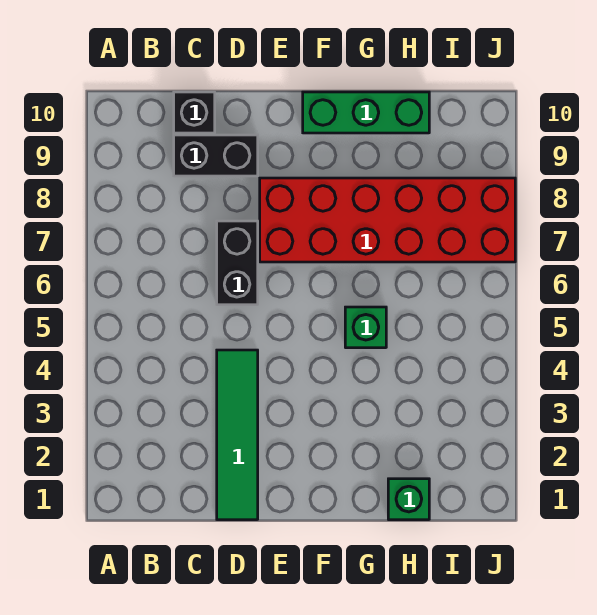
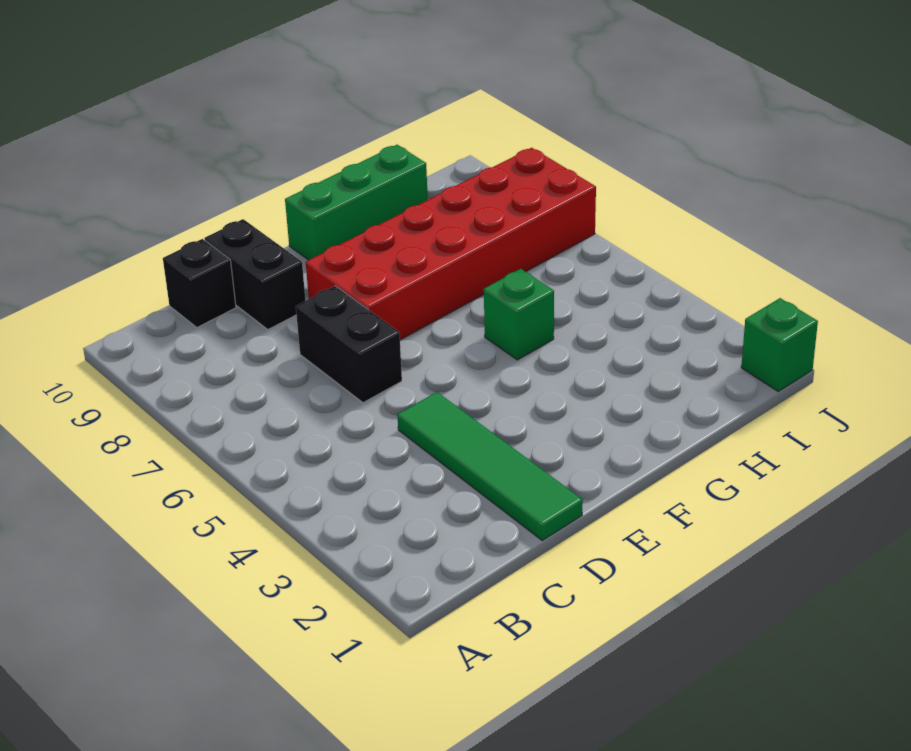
black 1x2 brick [174,135,258,176] -> black 1x2 brick turned to [204,219,306,330]
green 1x1 brick [388,479,429,520] -> green 1x1 brick moved to [741,298,818,391]

